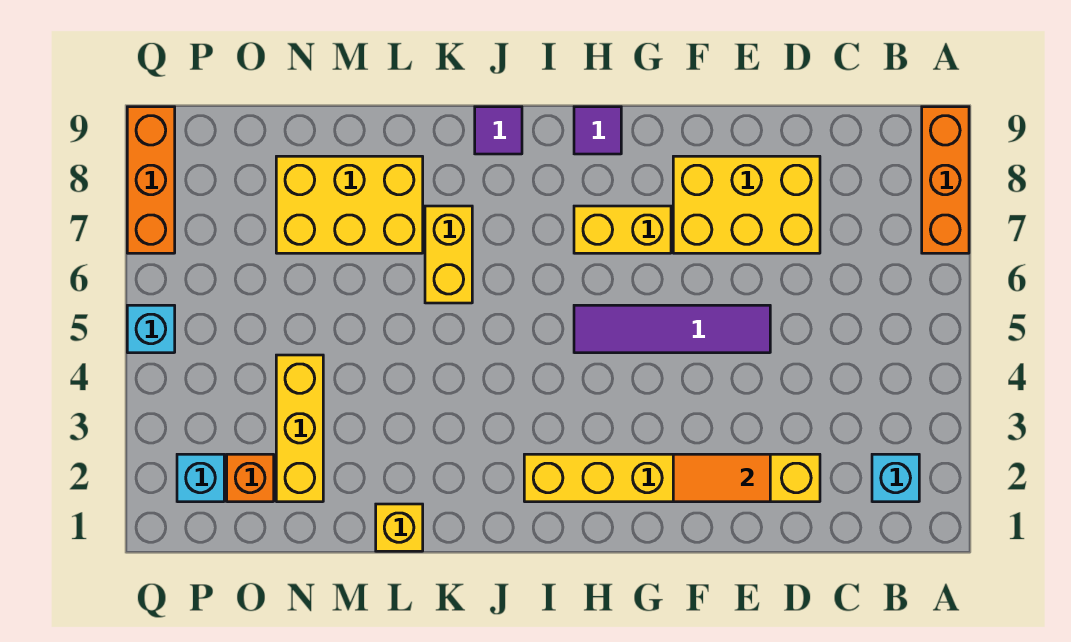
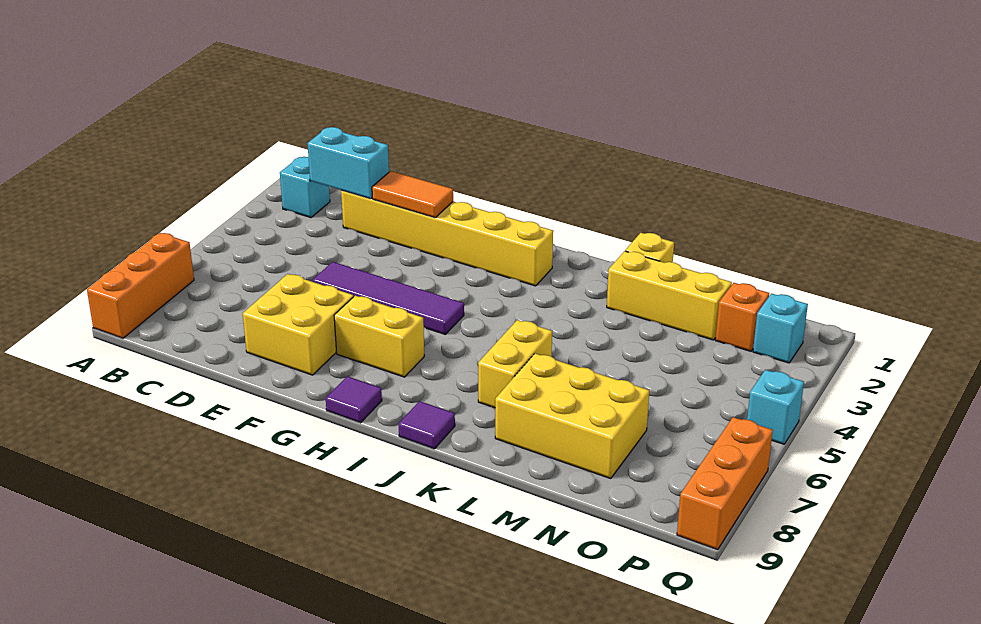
none -> cyan 1x2 brick [307,127,389,199]
yellow 2x3 brick [673,156,820,253] -> yellow 2x2 brick [243,274,354,375]
yellow 1x3 brick [276,355,323,502] -> yellow 1x3 brick turned to [607,251,732,340]

